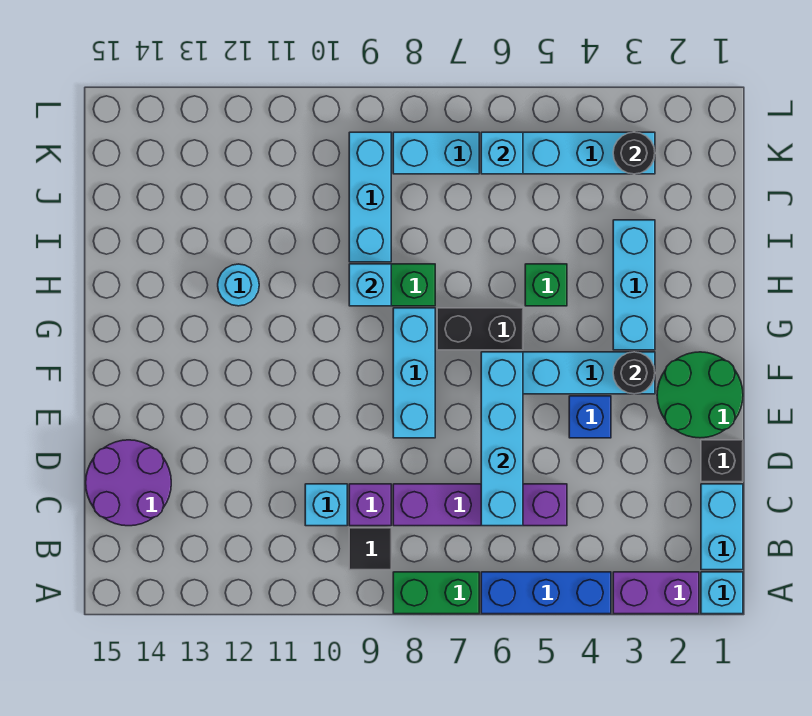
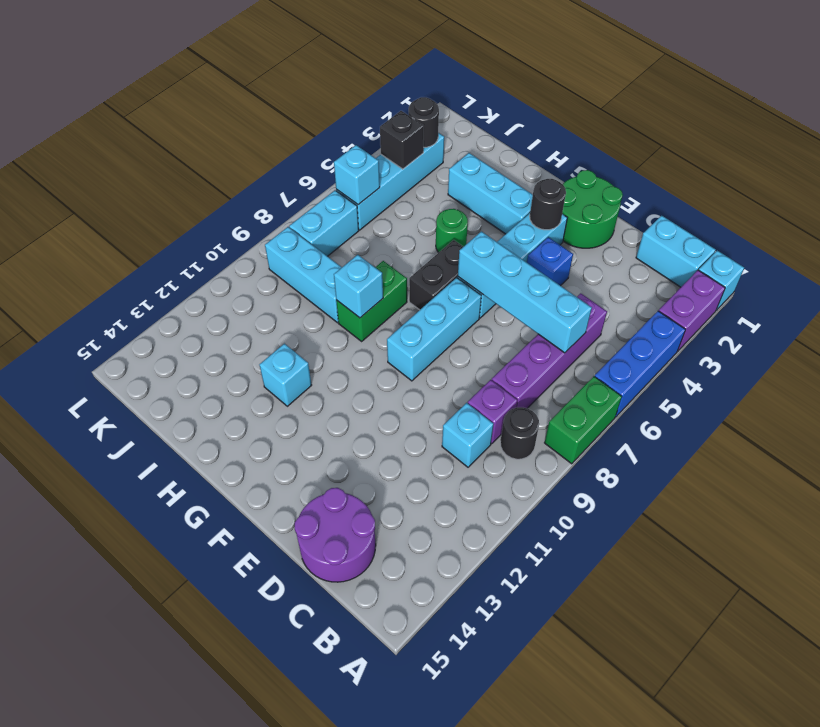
black 1x1 tile [349,528,391,570] -> black 1x1 round brick [500,407,539,459]
black 1x1 brick [701,440,743,482] -> black 1x1 brick moved to [380,111,424,169]
cyan 1x3 brick [393,308,435,438] -> cyan 1x3 brick turned to [387,278,481,381]
green 1x1 brick [525,264,567,306] -> green 1x1 round brick [436,209,468,253]
cyan 1x1 round brick [218,264,259,306] -> cyan 1x1 brick [259,344,312,406]

